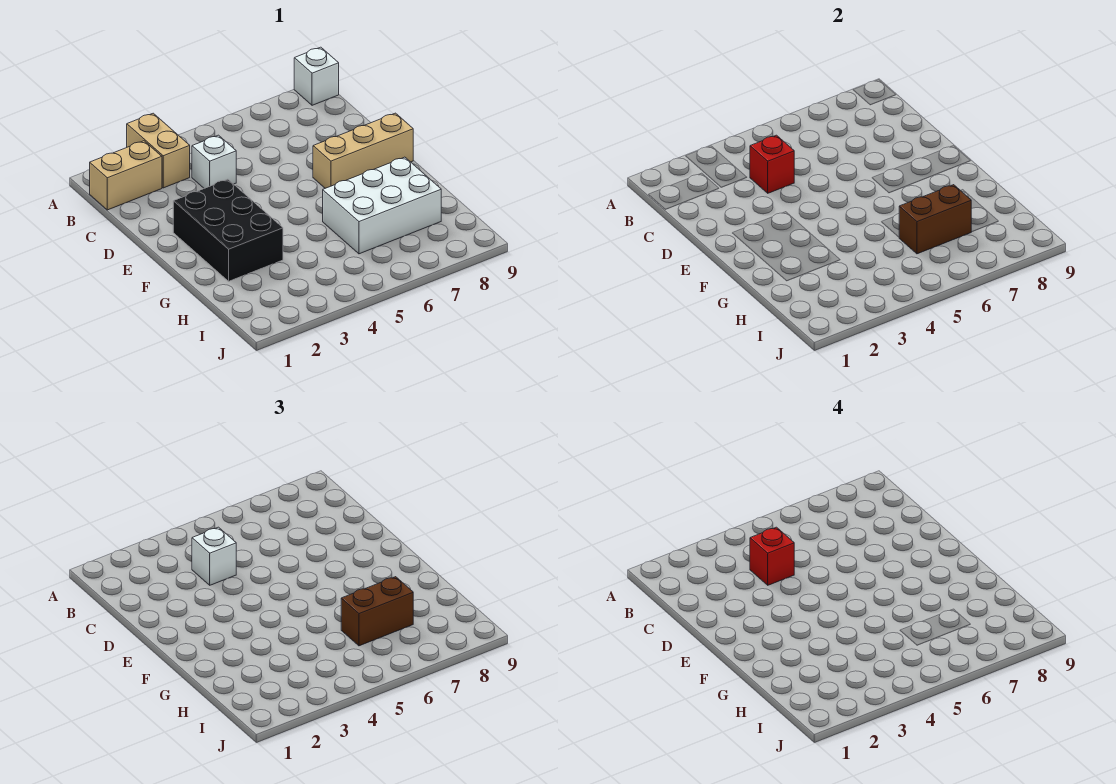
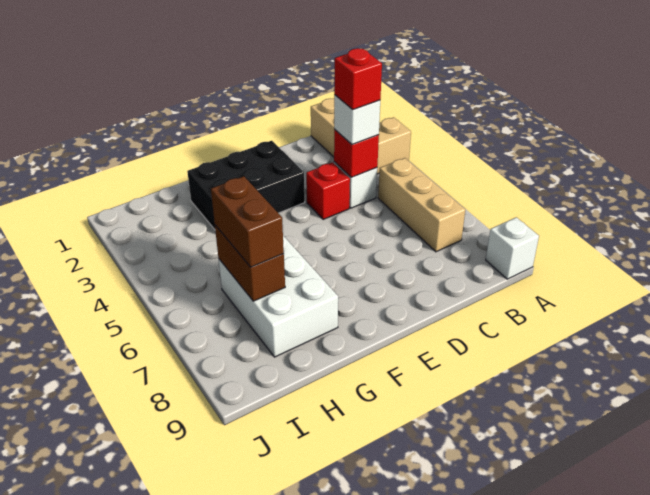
none -> red 1x1 brick [306,162,350,220]
tan 1x3 brick [313,113,413,188] -> tan 1x3 brick moved to [378,158,465,252]

